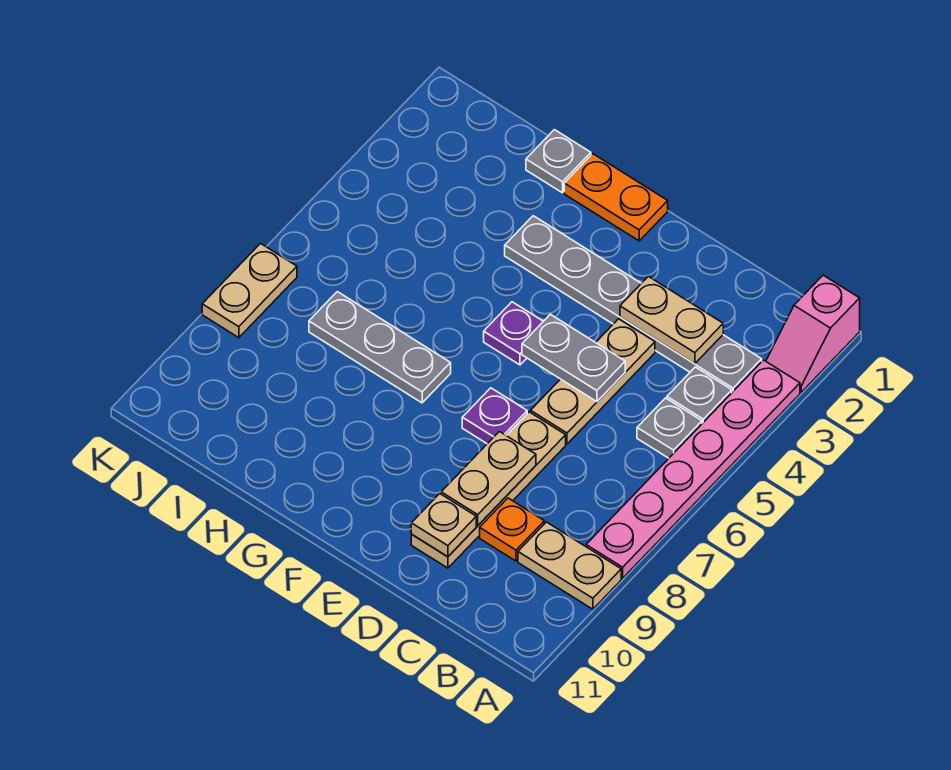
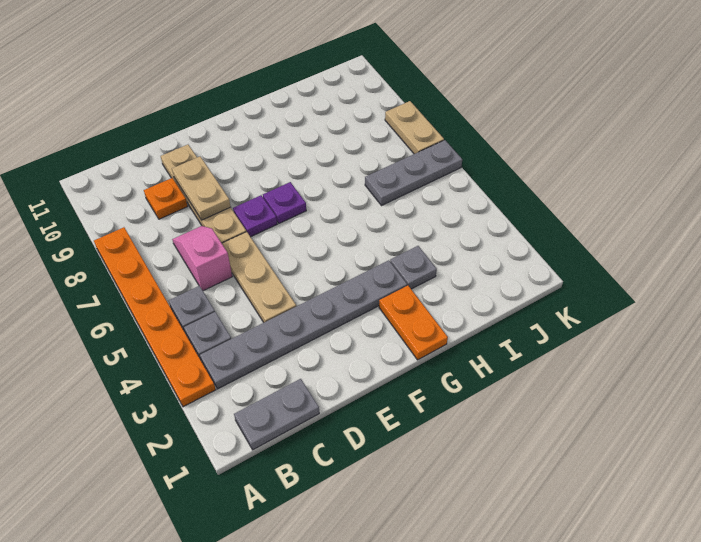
pink 1x2 slope [766,275,860,392] -> pink 1x2 slope moved to [172,226,232,291]
pink 1x6 plate [586,360,800,578] -> orange 1x6 plate [94,227,216,407]
tan 1x2 plate [518,522,621,609] -> none
tan 1x2 plate [620,276,723,364] -> none
grey 1x2 plate [522,314,625,402] -> grey 1x2 plate moved to [234,379,319,450]
tan 1x1 plate [411,494,476,557] -> none
orange 1x2 plate [564,154,668,241] -> orange 1x2 plate turned to [379,286,448,360]
purple 1x1 plate [484,302,543,365] -> purple 1x1 plate moved to [263,182,306,223]
grey 1x3 plate [309,292,451,403] -> grey 1x3 plate moved to [365,140,462,206]
grey 1x1 plate [526,130,591,193] -> grey 1x1 plate moved to [390,246,437,289]

